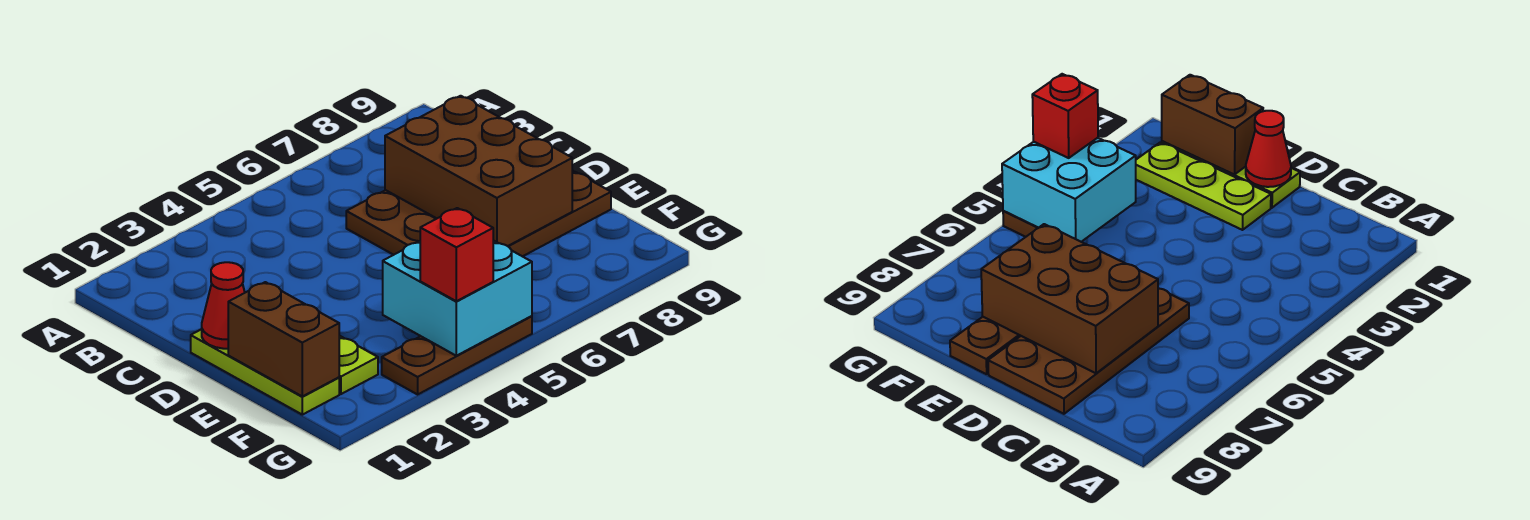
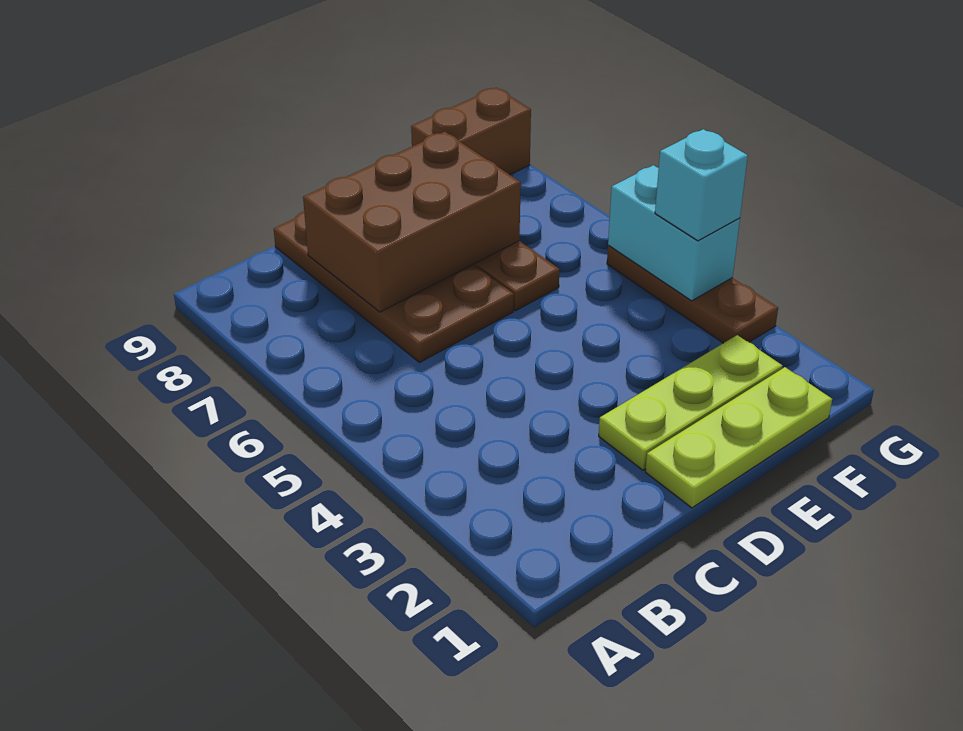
red 1x1 cone [202,262,245,349] -> none
brown 1x2 brick [228,282,339,396] -> brown 1x2 brick moved to [411,88,531,175]
cyan 2x2 brick [383,240,532,356] -> cyan 1x2 brick [608,165,740,301]
red 1x1 brick [420,208,493,301] -> cyan 1x1 brick [655,129,748,241]

